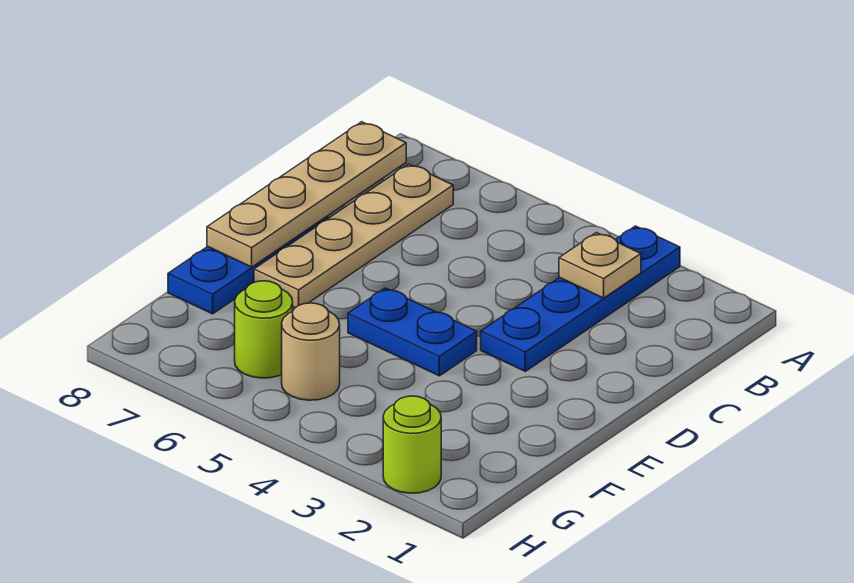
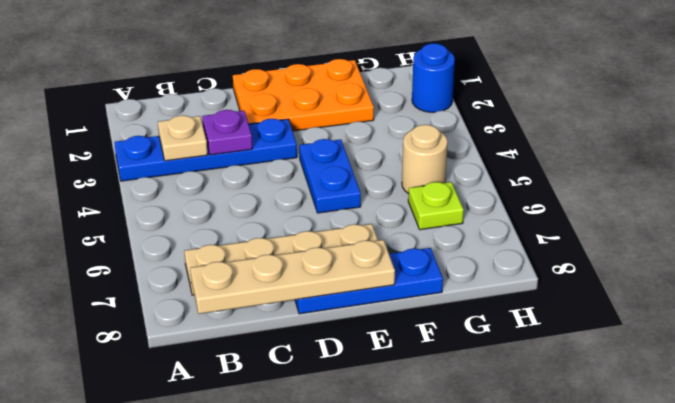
none -> purple 1x1 plate [202,110,252,155]
none -> orange 2x3 plate [233,59,374,131]
lime 1x1 round brick [235,281,293,378] -> lime 1x1 plate [408,182,464,230]
lime 1x1 round brick [383,396,441,493] -> blue 1x1 round brick [412,43,455,112]

